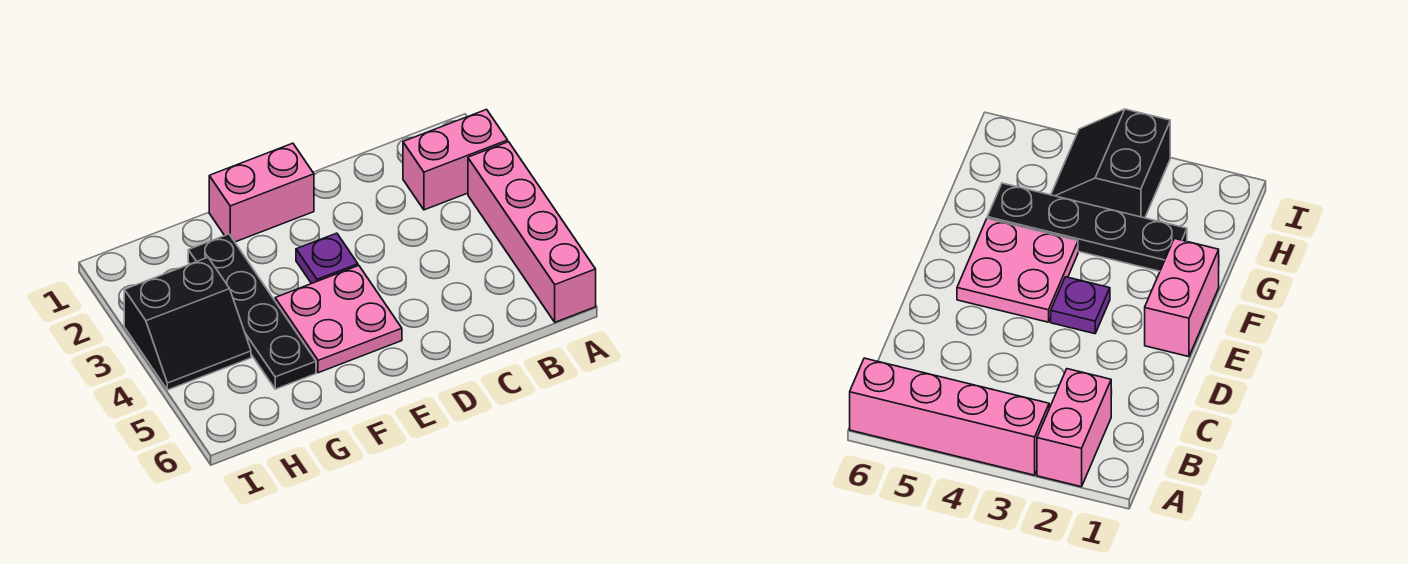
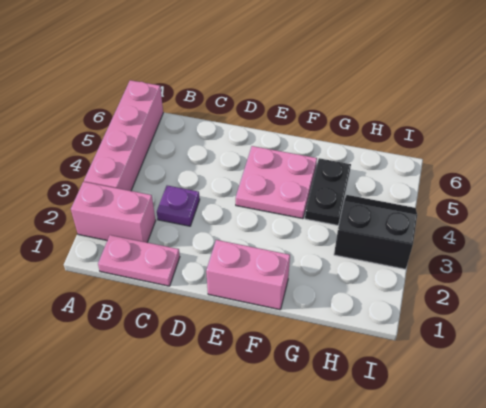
none -> pink 1x2 plate [98,235,180,286]
purple 1x1 plate [296,233,358,284] -> purple 1x1 plate moved to [157,186,200,226]
black 1x4 plate [188,234,316,389] -> black 1x2 plate [305,158,351,225]

